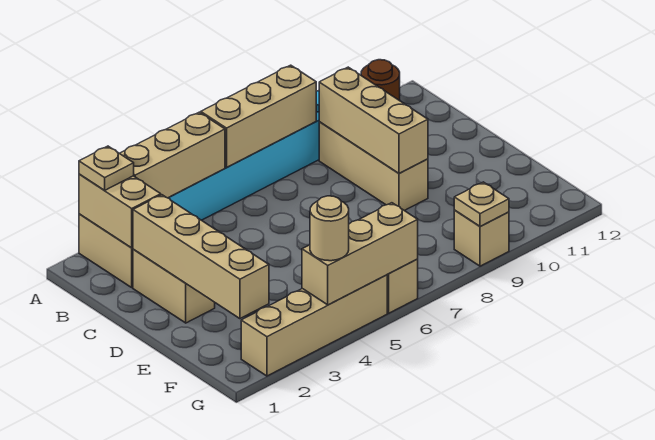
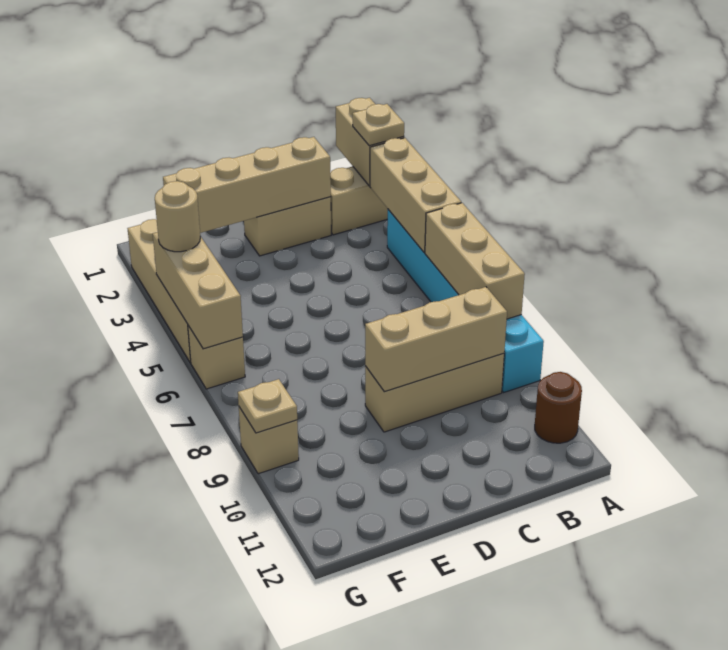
tan 1x2 brick [79,174,161,248] -> tan 1x2 brick turned to [336,98,404,186]

